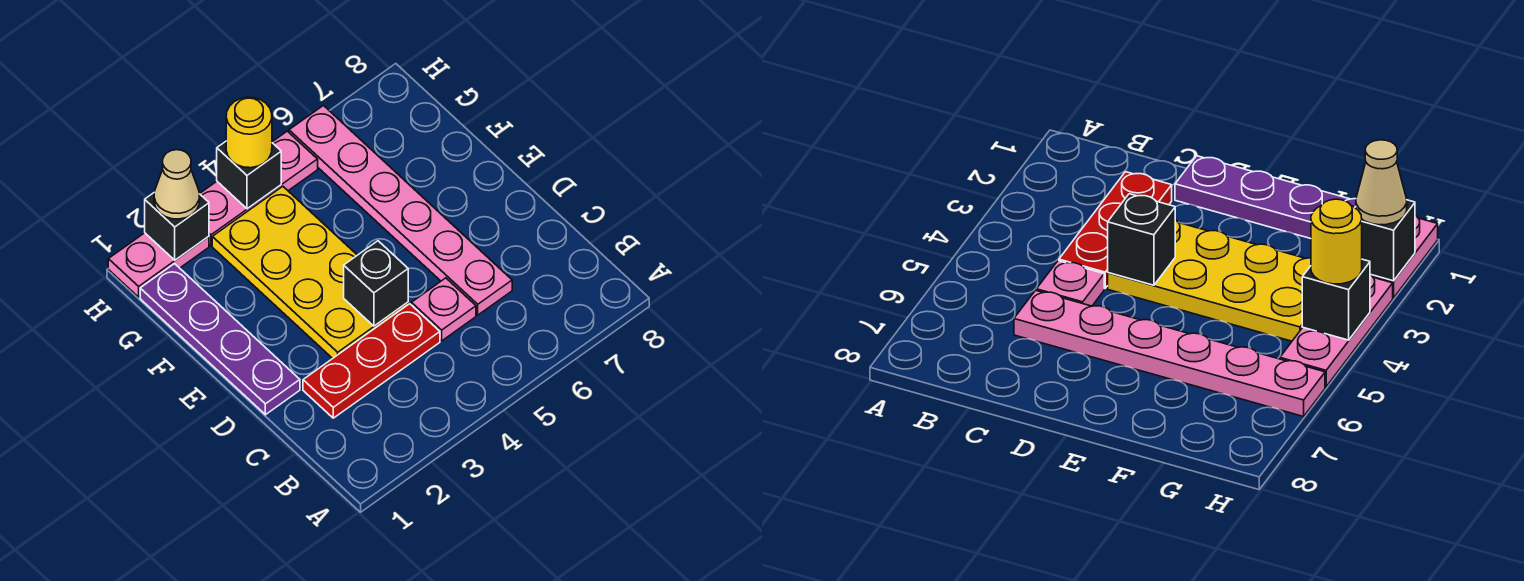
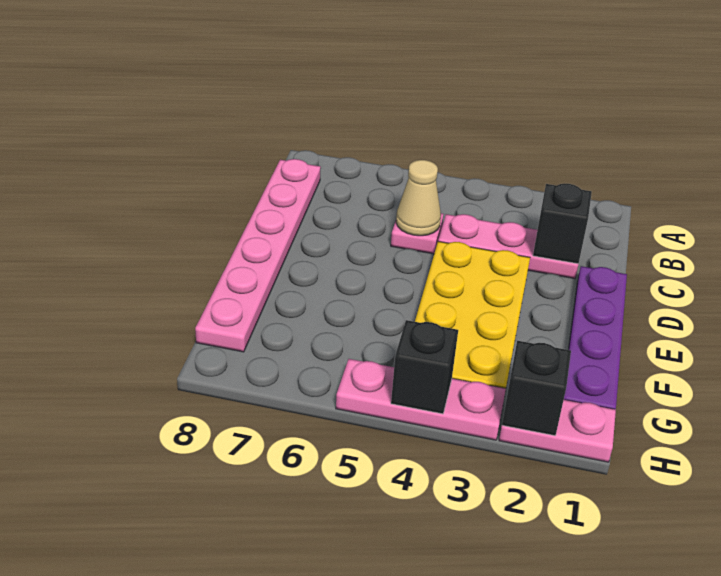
red 1x3 plate [303,304,440,418] -> pink 1x3 plate [438,214,578,279]
pink 1x6 plate [289,106,512,315] -> pink 1x6 plate moved to [195,159,321,352]
black 1x1 brick [344,241,408,326] -> black 1x1 brick moved to [533,183,592,264]
tan 1x1 cone [154,150,200,219] -> tan 1x1 cone moved to [396,160,441,236]
yellow 1x1 round brick [226,97,272,168] -> none

